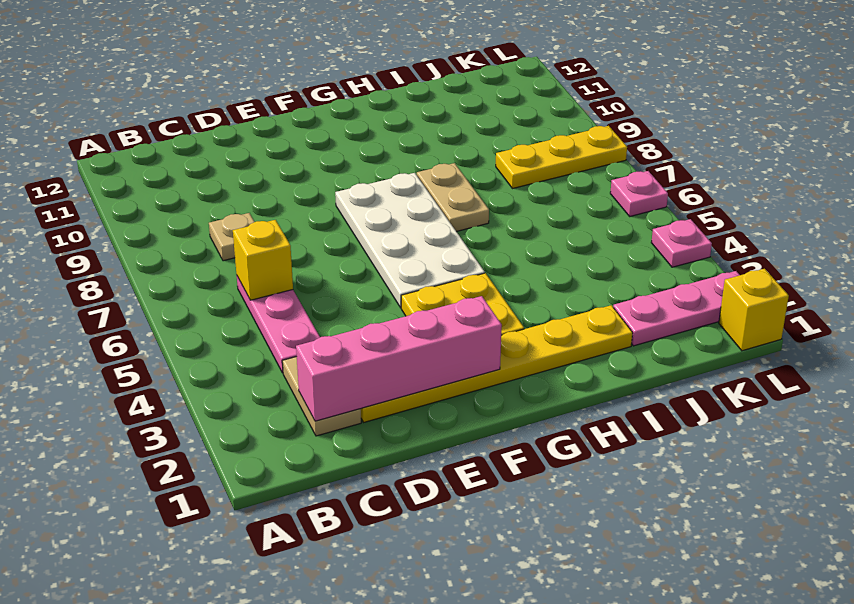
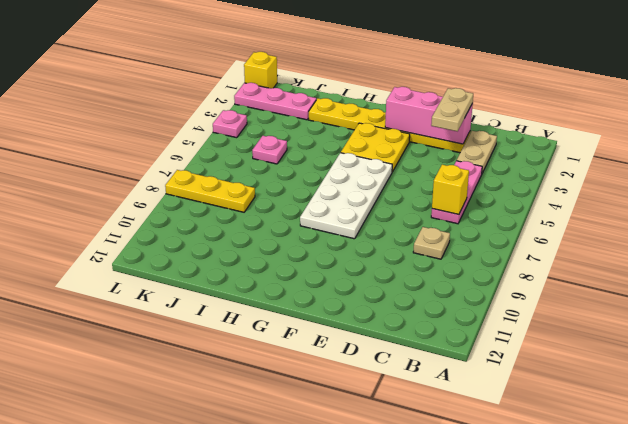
pink 1x4 brick [296,296,502,421] -> pink 1x3 brick [385,87,473,144]
tan 1x2 plate [417,163,489,232] -> tan 1x2 plate moved to [431,88,473,131]
pink 1x1 plate [610,171,668,216] -> pink 1x1 plate moved to [252,136,287,164]

